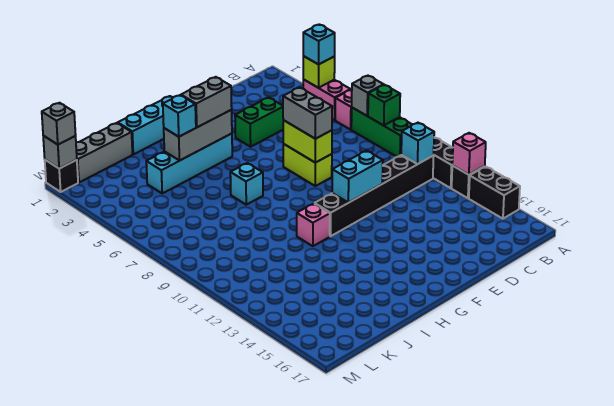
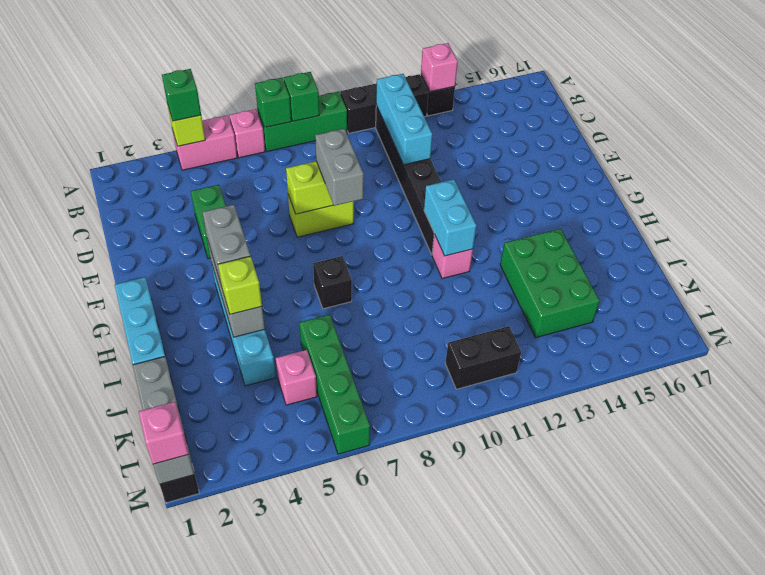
cyan 1x1 brick [303,24,335,64] -> green 1x1 brick [162,69,201,121]
grey 1x1 brick [352,76,384,116] -> green 1x1 brick [255,78,291,128]
black 1x2 brick [469,167,520,219] -> black 1x2 brick moved to [445,326,521,389]
cyan 1x1 brick [401,123,434,164] -> cyan 1x3 brick [376,74,432,165]
grey 1x2 brick [283,87,332,139] -> grey 1x2 brick turned to [315,129,364,206]
cyan 1x2 brick [332,151,383,203] -> cyan 1x2 brick moved to [424,179,476,256]
cyan 1x1 brick [230,163,263,205] -> black 1x1 brick [313,256,352,309]
cyan 1x1 brick [163,95,196,137] -> lime 1x1 brick [218,256,262,314]
none -> green 2x3 brick [500,229,600,338]
none -> green 1x4 brick [300,315,370,454]
none -> pink 1x1 brick [276,350,317,405]
grey 1x1 brick [42,103,76,144] -> pink 1x1 brick [139,402,189,464]

